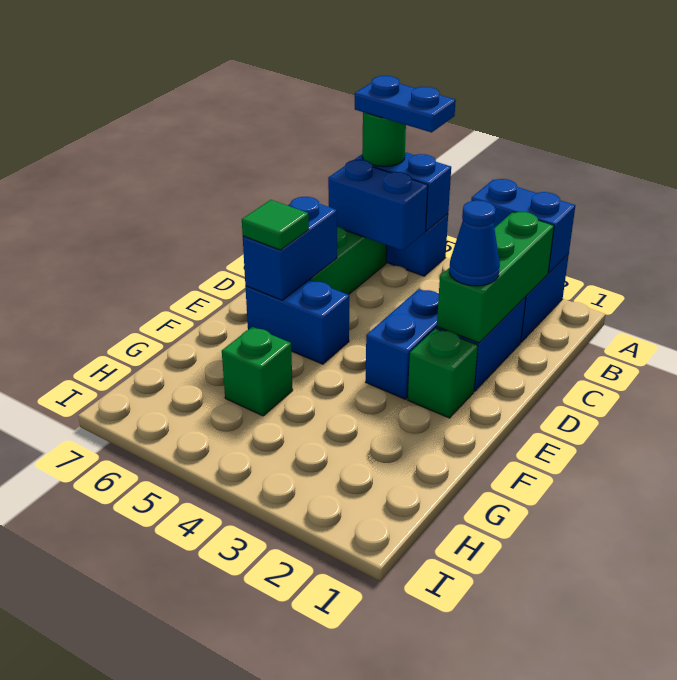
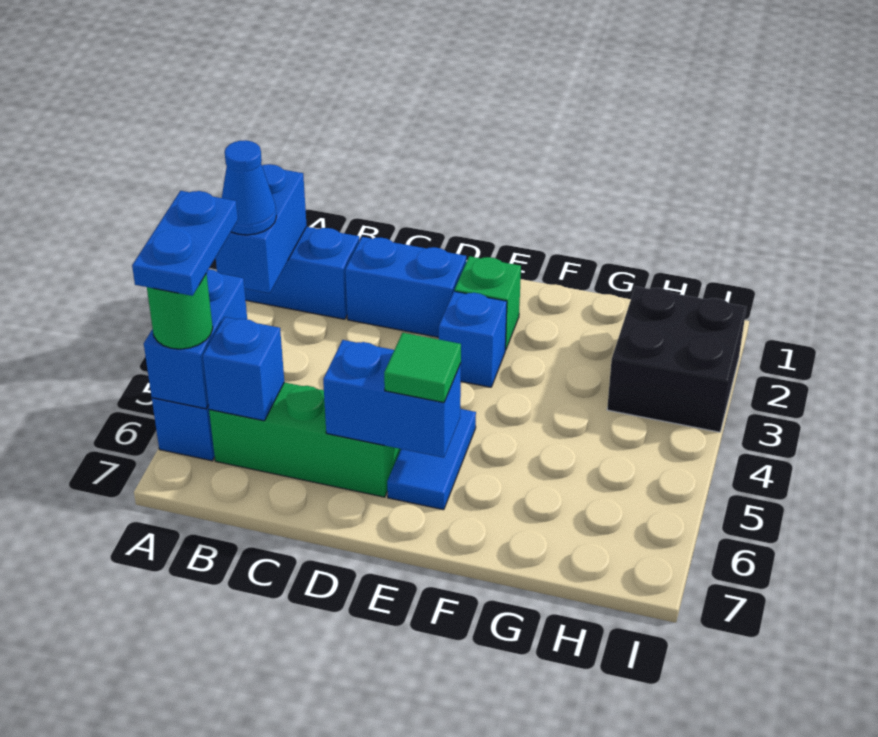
green 1x3 brick [437,212,554,343] -> none
blue 1x2 brick [328,160,428,251] -> blue 1x1 brick [203,317,284,421]
blue 1x1 cone [449,200,500,286] -> blue 1x1 cone moved to [222,140,276,235]
blue 1x2 brick [366,289,439,399] -> blue 1x1 brick [439,291,507,387]
blue 1x2 brick [245,280,349,364] -> blue 1x2 tile [387,409,476,510]
green 1x1 brick [222,327,293,416] -> none
none -> black 2x2 brick [607,286,746,432]

